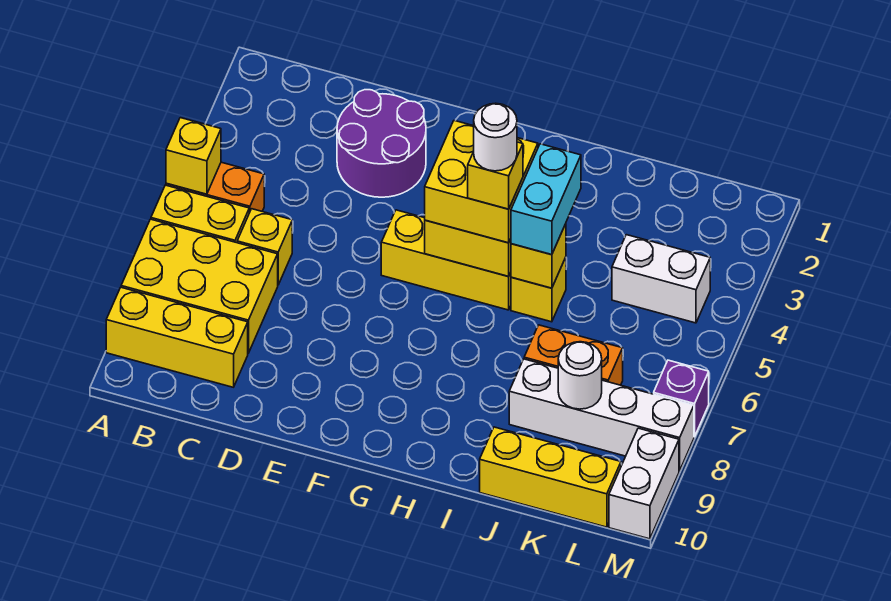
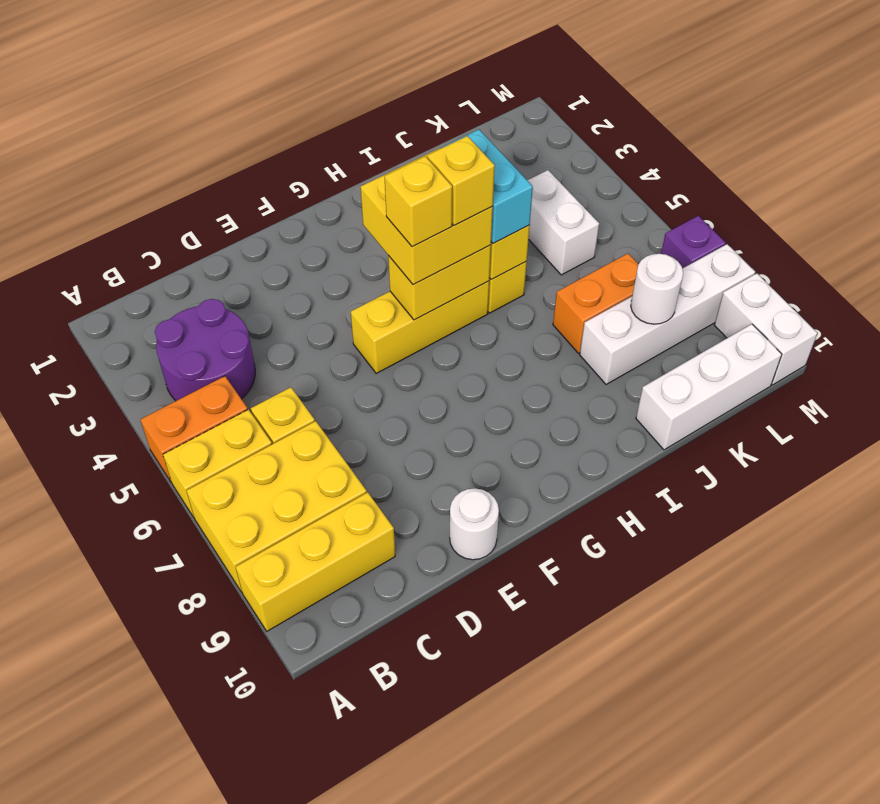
yellow 1x1 brick [166,118,221,194] -> yellow 1x1 brick moved to [384,156,452,247]
purple 2x2 round brick [337,90,426,197] -> purple 2x2 round brick moved to [155,299,255,401]
white 1x1 round brick [474,103,517,171] -> white 1x1 round brick moved to [450,488,499,560]
yellow 1x3 brick [480,427,621,527] -> white 1x3 brick [636,324,782,450]
white 1x2 brick [612,235,710,323] -> white 1x2 brick turned to [527,170,599,275]

